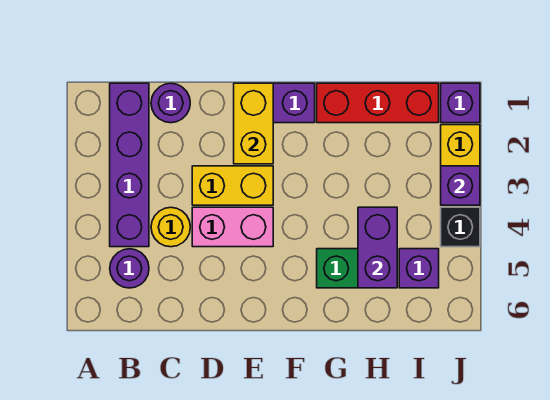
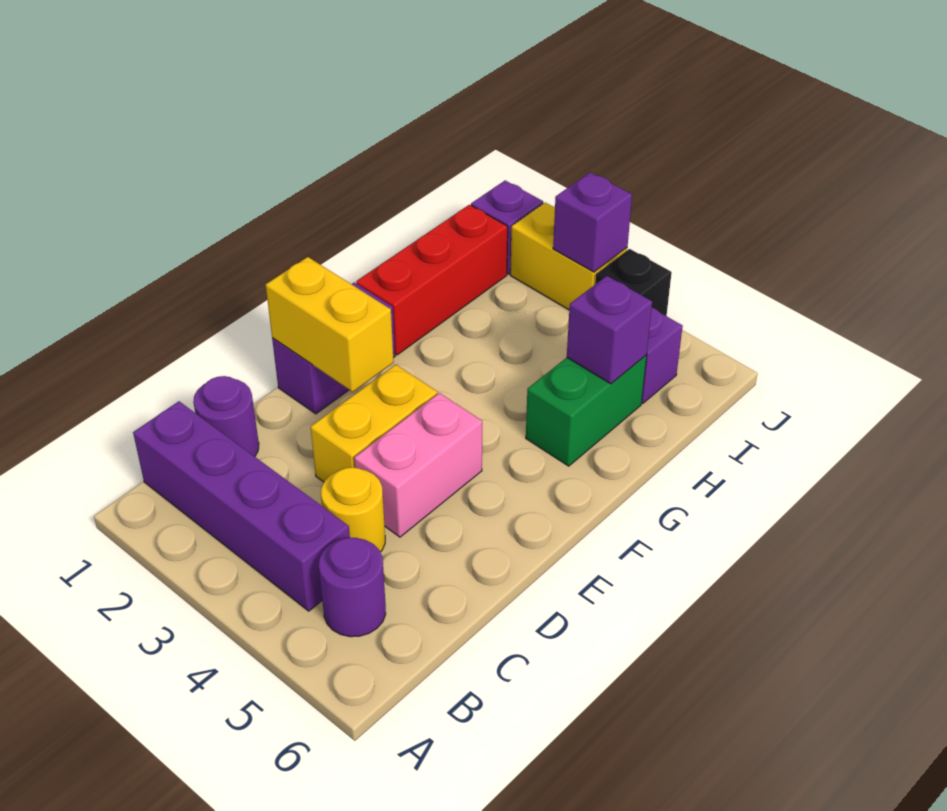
purple 1x2 brick [358,207,397,288] -> purple 1x1 brick [567,276,652,384]

